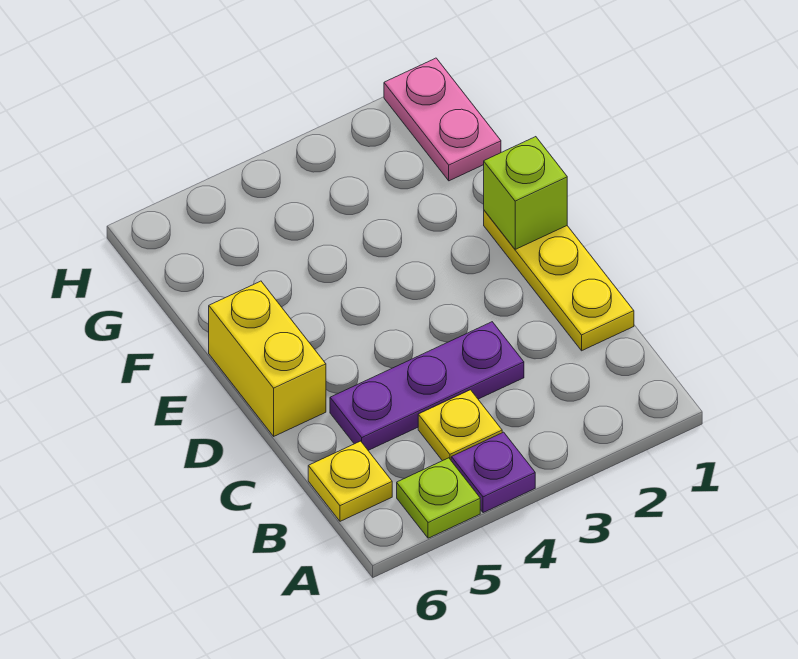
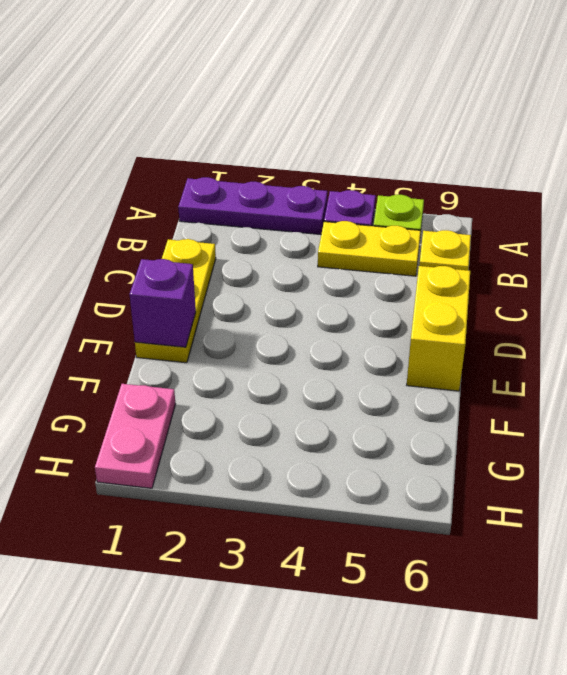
yellow 1x1 plate [418,390,502,461] -> yellow 1x2 plate [318,221,421,276]
purple 1x3 plate [330,322,524,450] -> purple 1x3 plate moved to [178,177,327,234]
lime 1x1 brick [484,137,567,249] -> purple 1x1 brick [130,259,196,347]

